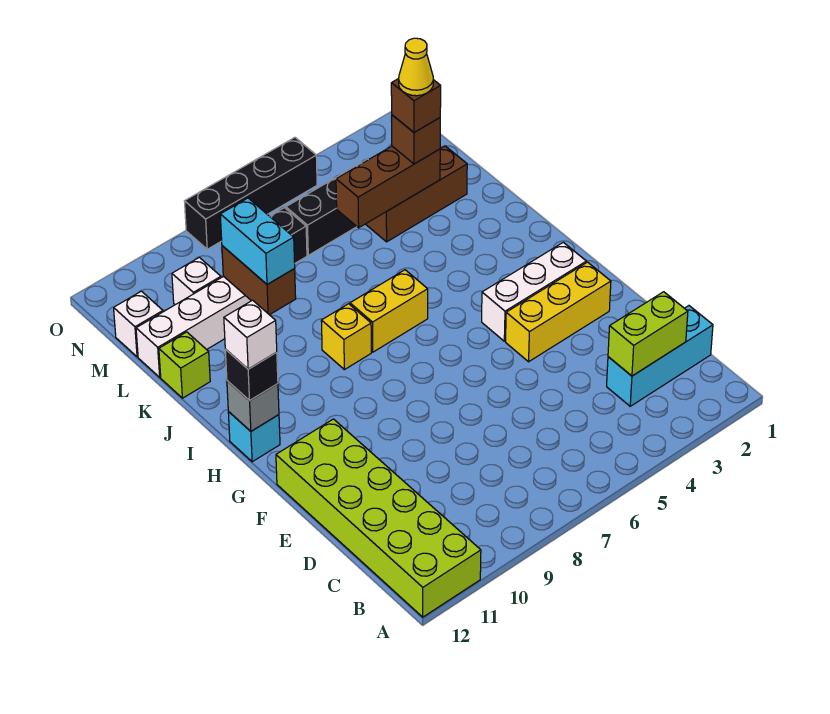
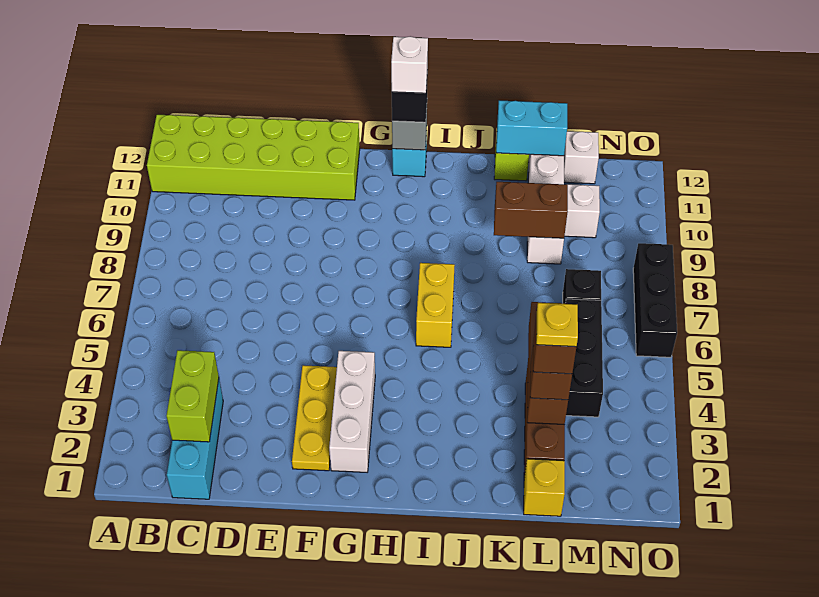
yellow 1x3 brick [506,262,611,362] -> yellow 1x3 plate [292,365,337,471]
yellow 1x1 brick [321,304,371,370] -> yellow 1x1 brick moved to [524,459,565,516]
cyan 1x2 brick [220,198,295,285] -> cyan 1x2 brick moved to [496,100,567,156]
yellow 1x1 cone [399,38,433,96] -> yellow 1x1 plate [536,303,578,347]
black 1x4 brick [184,137,317,249] -> black 1x3 brick [633,243,677,357]

